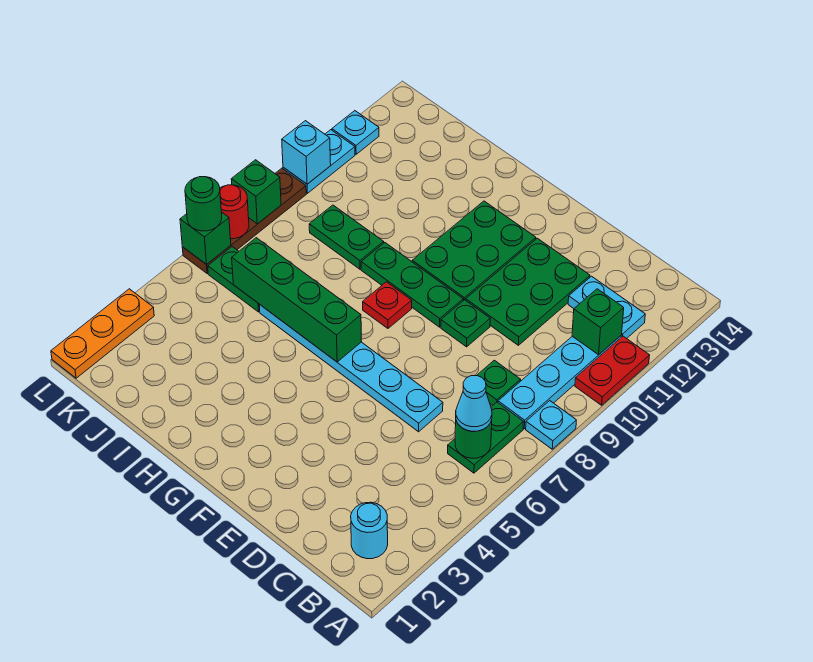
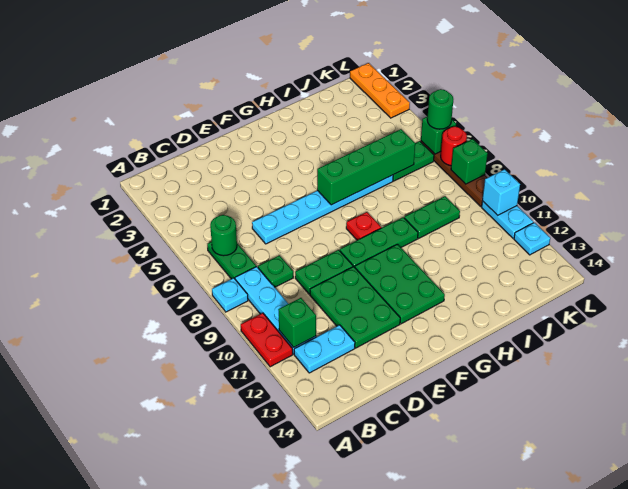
cyan 1x1 round brick [351,502,388,559] -> none
cyan 1x1 cone [456,376,492,431] -> none
green 1x1 plate [441,300,490,347] -> green 1x2 plate [295,250,353,294]

